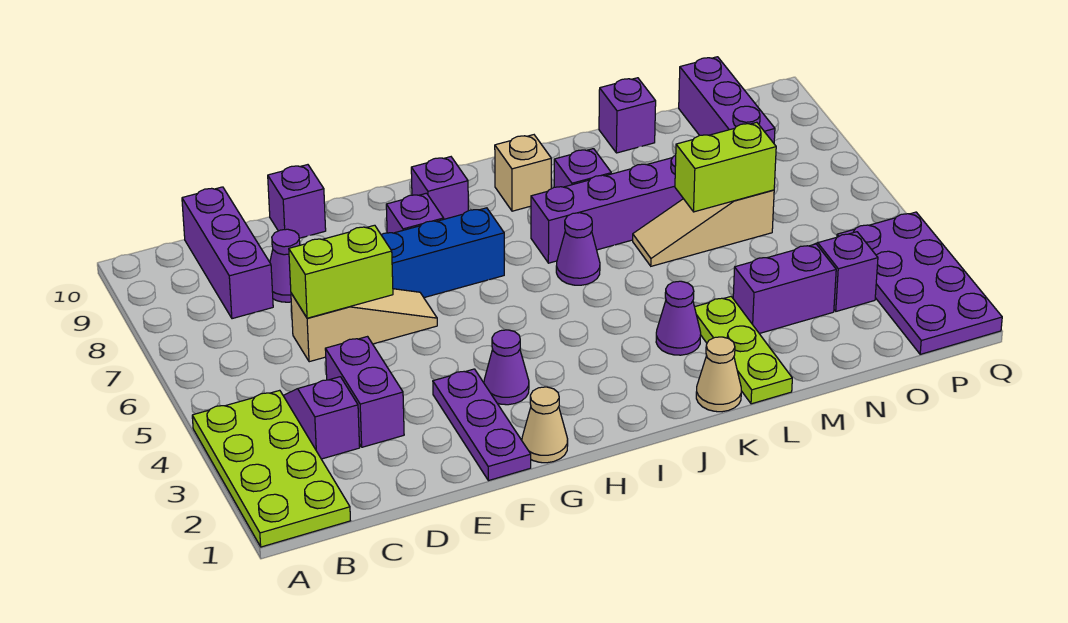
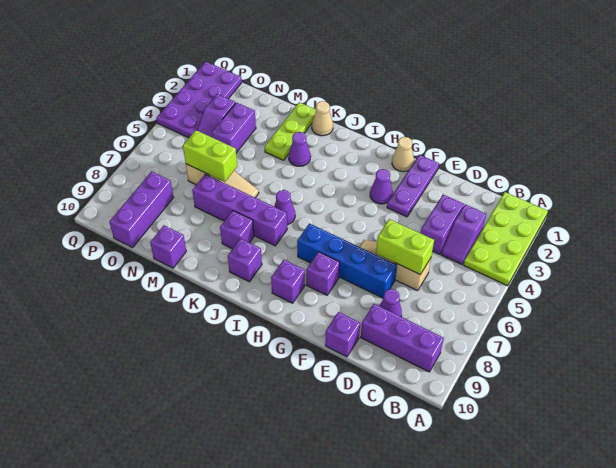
purple 1x3 brick [182,187,273,319] -> purple 1x3 brick turned to [361,304,444,372]
tan 1x1 brick [495,135,551,211] -> purple 1x1 brick [228,238,262,282]
purple 1x2 brick [733,244,836,334] -> purple 1x2 brick turned to [212,102,256,153]

